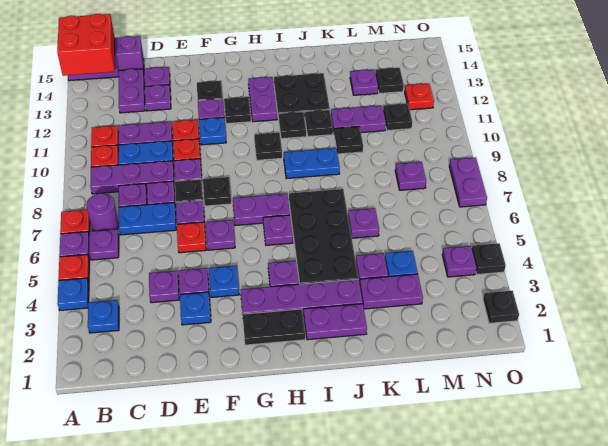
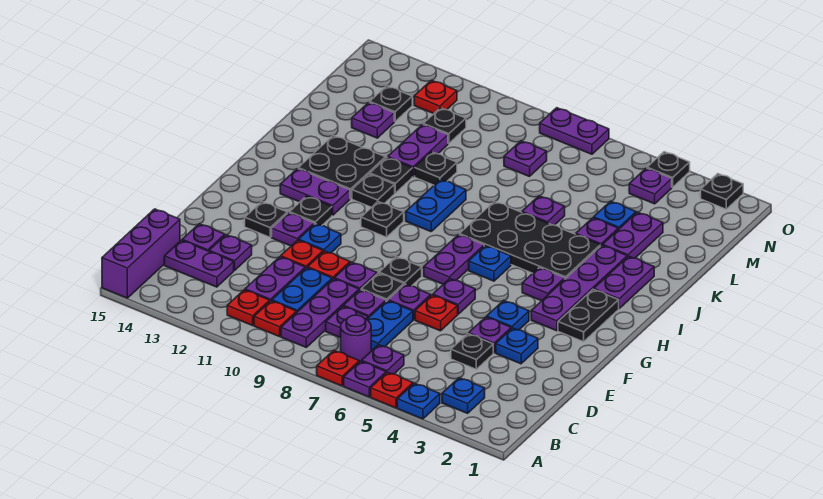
red 2x2 brick [57,14,115,76] -> none
purple 1x1 plate [149,270,179,303] -> black 1x1 plate [451,334,493,369]
purple 1x1 plate [263,215,293,245] -> blue 1x1 plate [469,245,511,281]

